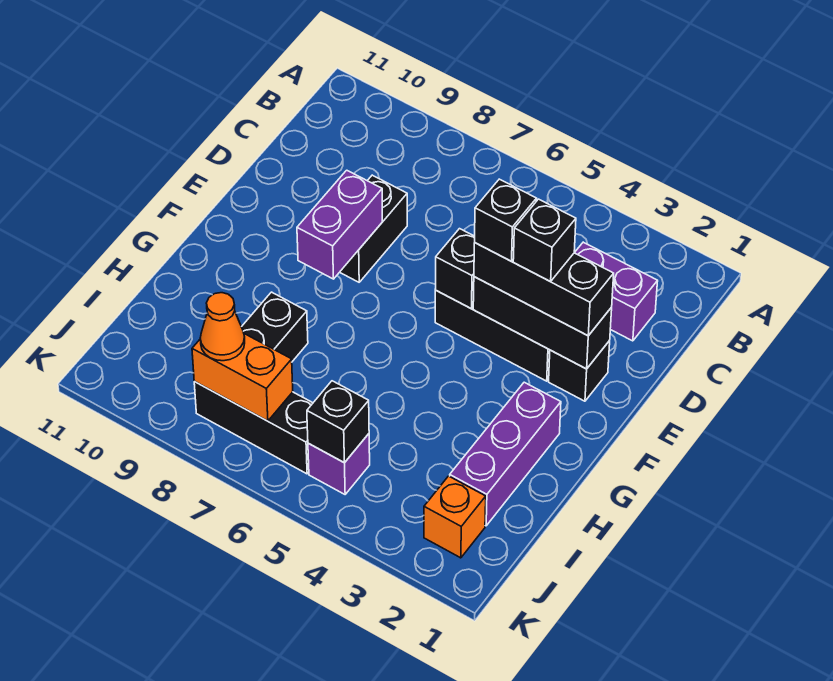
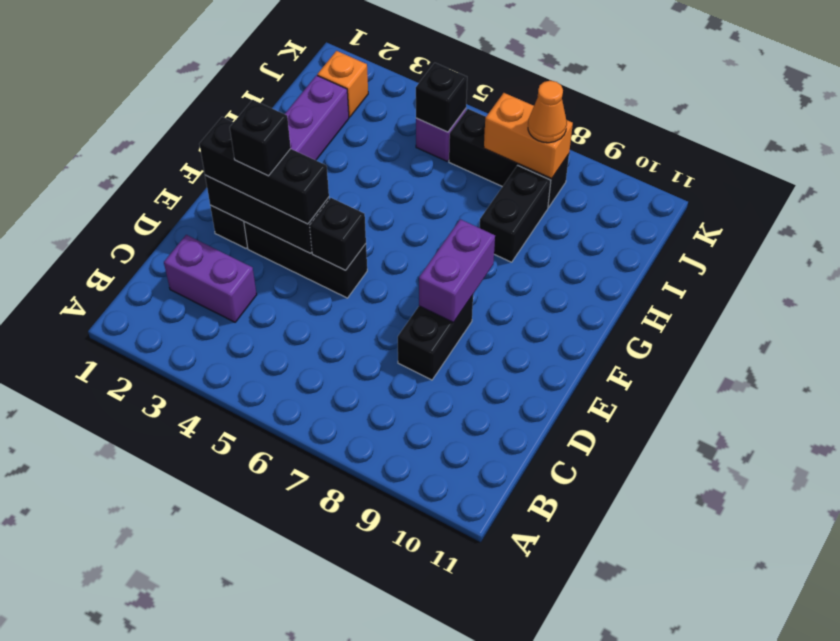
black 1x1 brick [475,179,536,261] -> none

